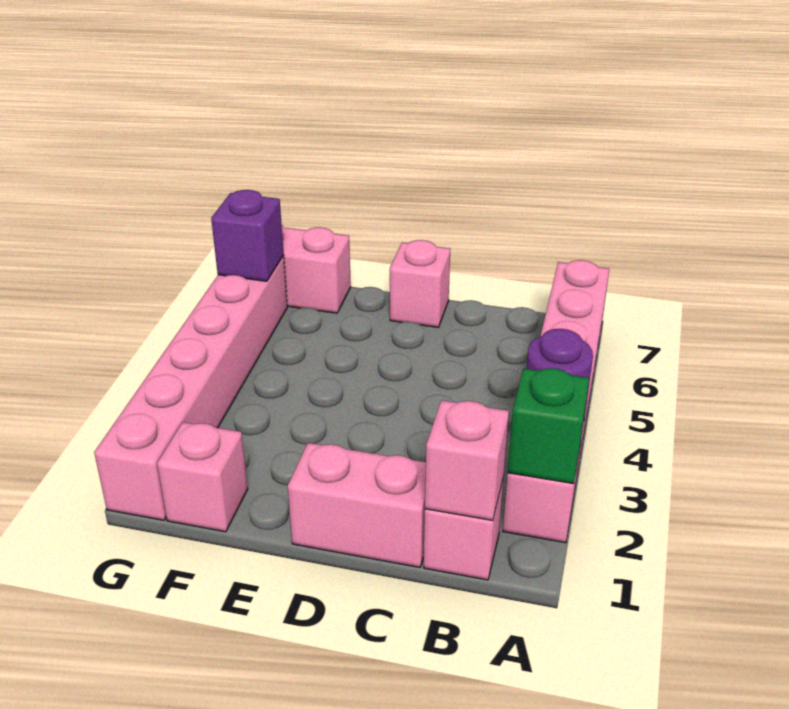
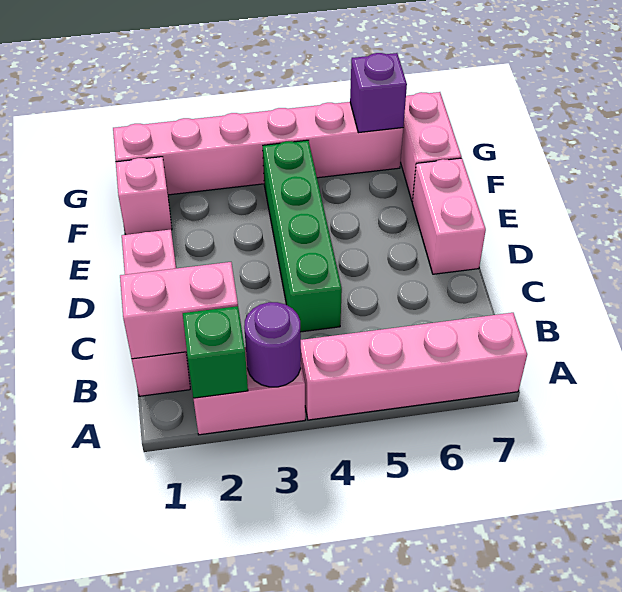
pink 1x1 brick [425,400,509,520] -> pink 1x2 brick [120,262,238,359]
none -> green 1x4 brick [263,140,342,332]
pink 1x1 brick [390,240,450,327] -> pink 1x2 brick [412,158,486,274]

